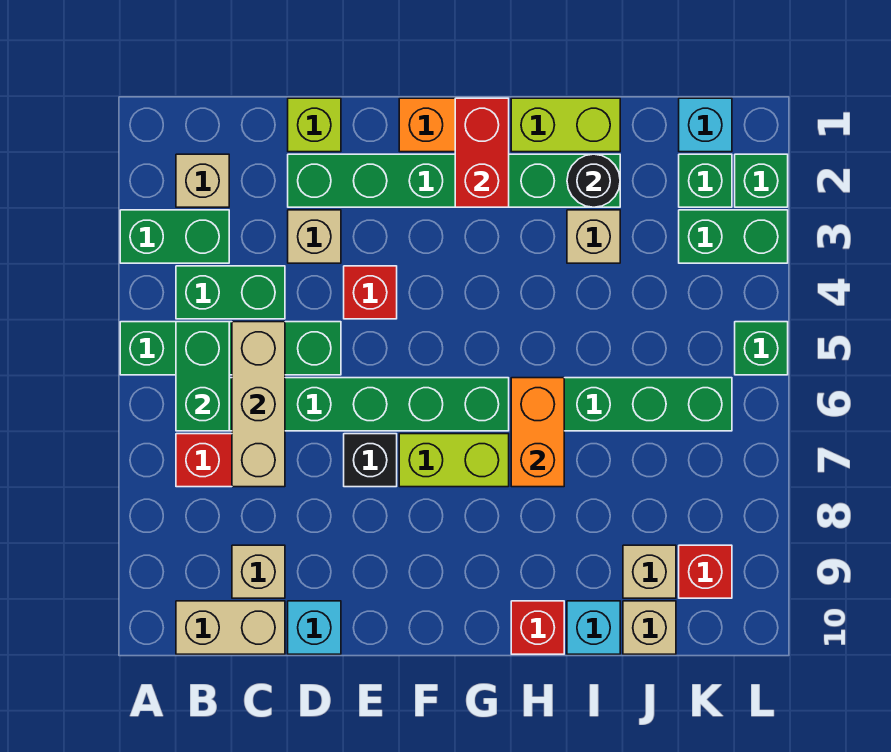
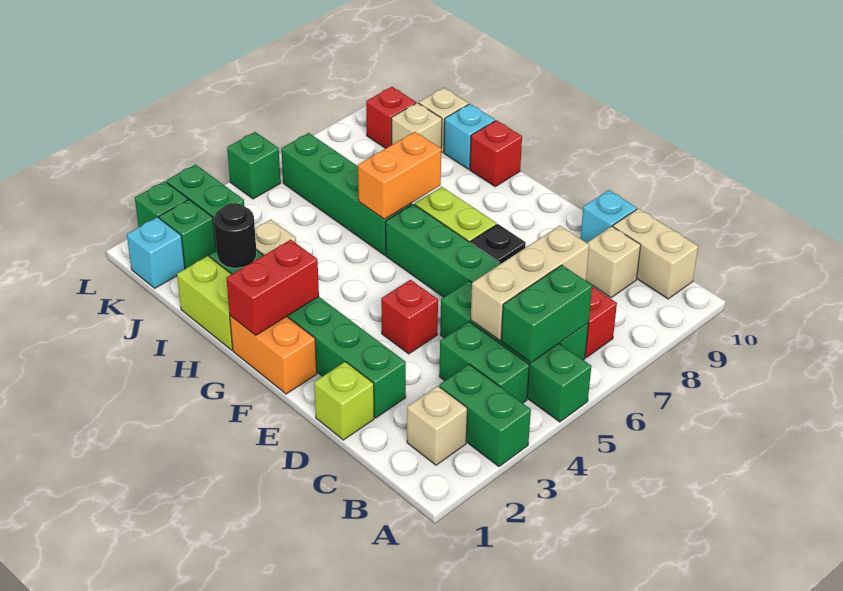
tan 1x1 brick [288,210,341,263] -> none

